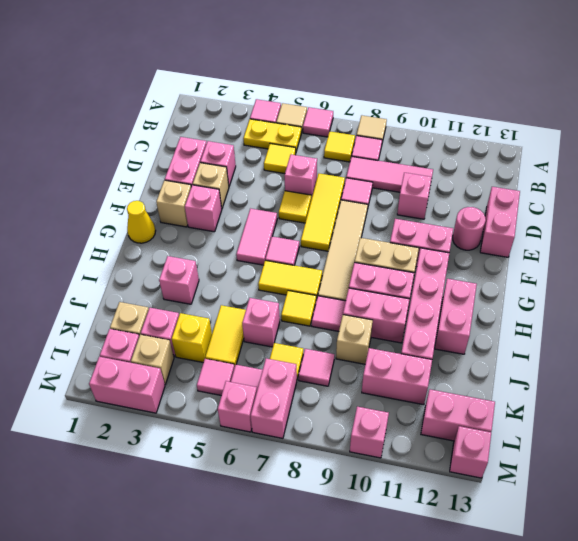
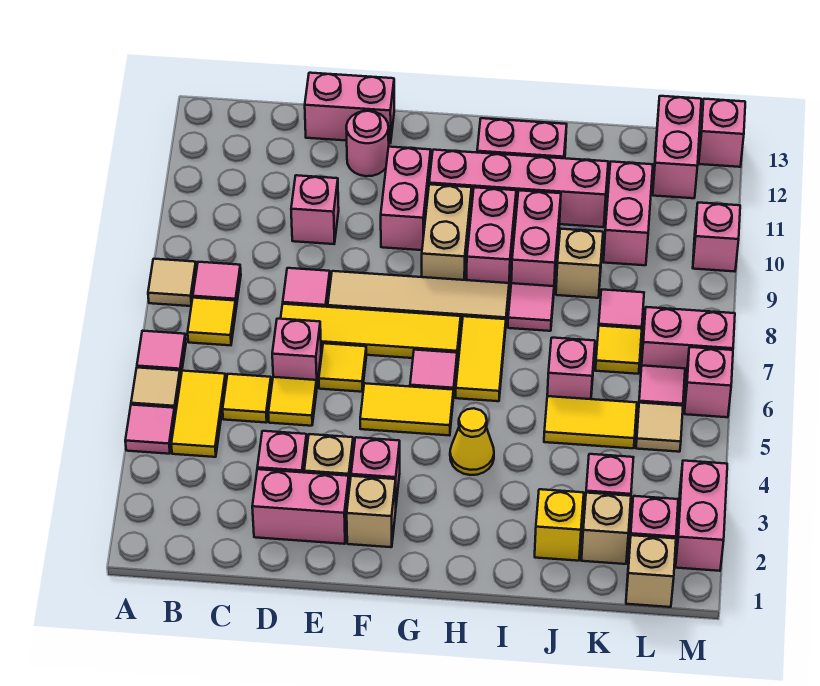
yellow 1x2 plate [243,119,301,151] -> yellow 1x2 tile [171,371,226,457]
pink 1x3 tile [346,156,433,192] -> none
yellow 1x3 tile [301,174,345,251] -> yellow 1x4 tile [281,304,461,358]
pink 1x2 tile [236,208,277,265] -> yellow 1x2 tile [360,383,453,436]
yellow 1x1 cone [127,201,156,243] -> yellow 1x1 cone moved to [450,408,494,475]
pink 1x1 brick [159,256,199,304] -> none
yellow 1x1 tile [281,291,316,326] -> yellow 1x1 tile moved to [268,377,317,426]
yellow 1x1 brick [172,313,212,363] -> yellow 1x1 brick moved to [535,489,584,561]
tan 1x1 brick [131,335,174,384] -> tan 1x1 brick moved to [626,535,676,607]
pink 1x1 tile [197,359,235,396] -> tan 1x1 tile [636,403,683,452]

